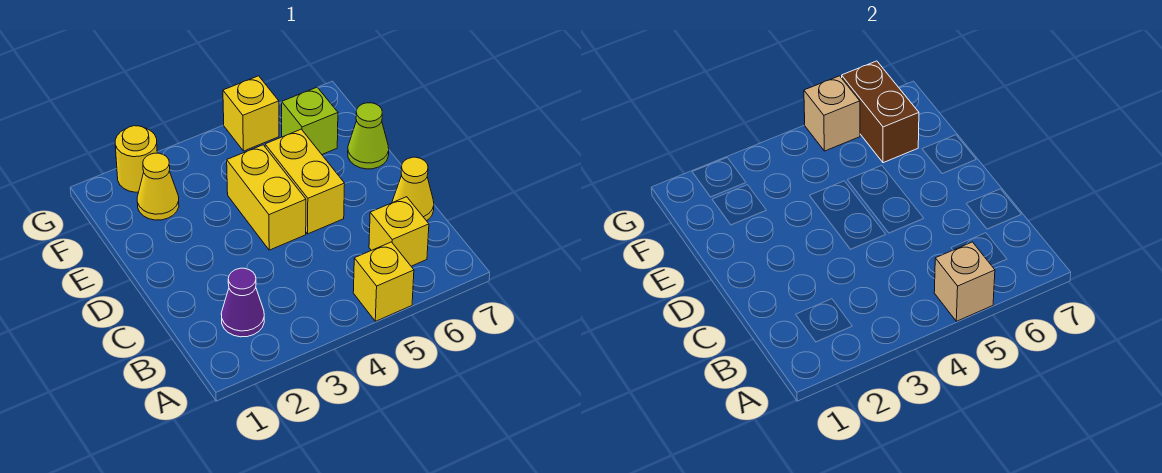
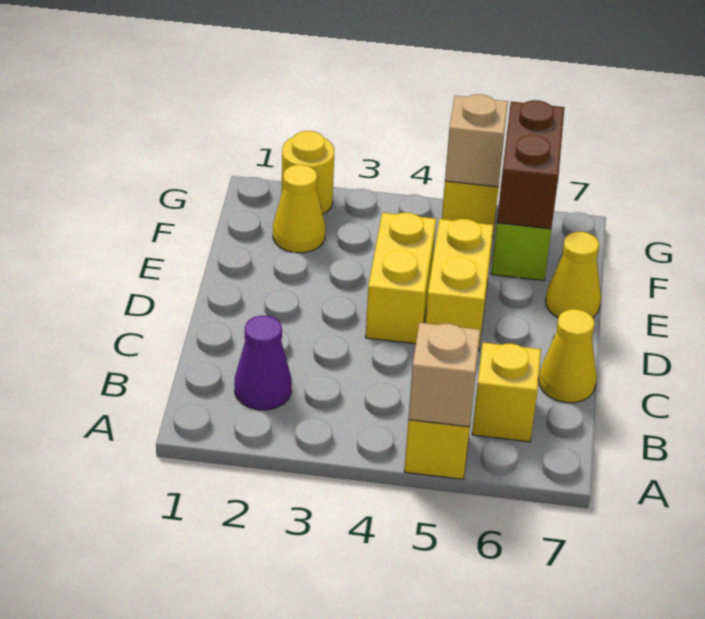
lime 1x1 cone [348,103,389,169] -> yellow 1x1 cone [546,232,601,317]

